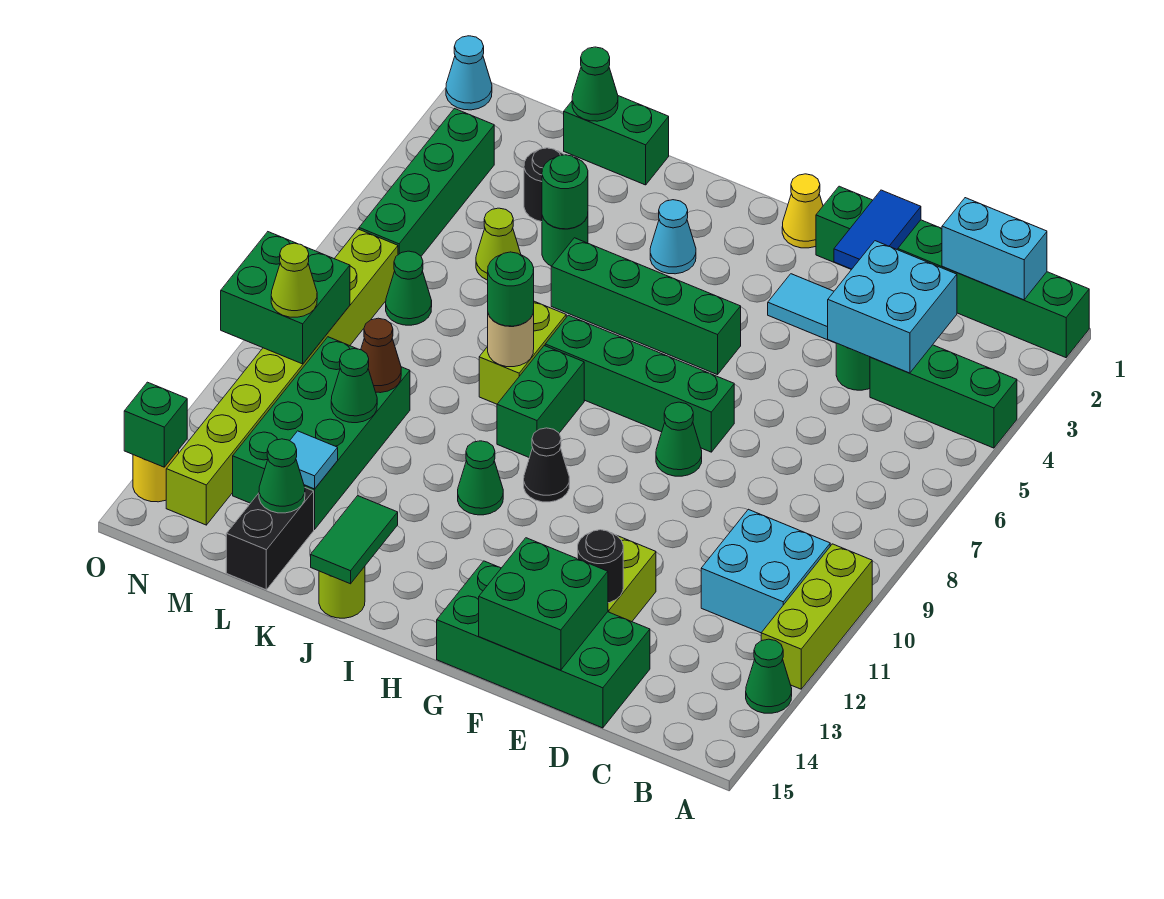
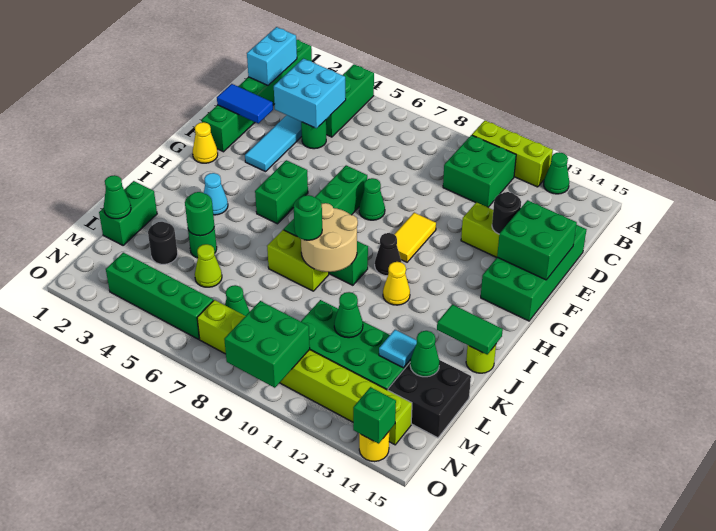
cyan 2x2 brick [701,509,830,633] -> green 2x2 brick [443,135,516,207]
none -> yellow 1x2 tile [394,213,436,262]
green 1x4 brick [551,238,741,375] -> green 1x2 brick [255,160,308,224]
green 1x1 cone [458,441,503,515] -> yellow 1x1 cone [383,262,410,305]
tan 1x1 round brick [488,310,534,367] -> tan 2x2 round brick [301,203,358,272]
brown 1x1 cone [361,318,401,393] -> none
black 1x2 brick [226,488,314,590] -> black 2x2 brick [388,360,471,438]
lime 1x1 cone [271,243,317,317] -> none
cyan 1x1 cone [446,36,492,110] -> none

